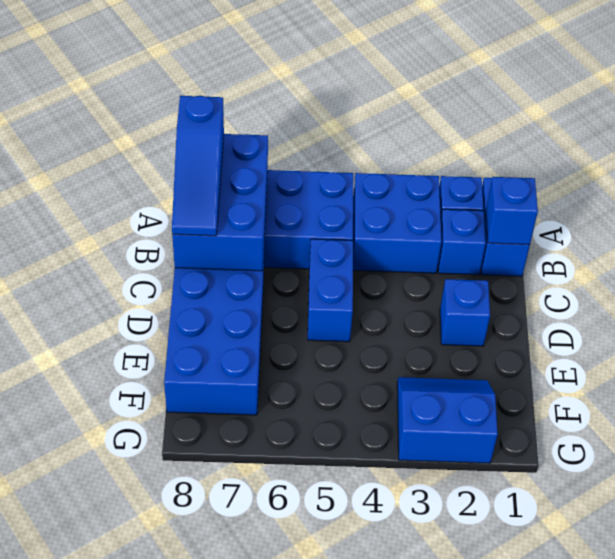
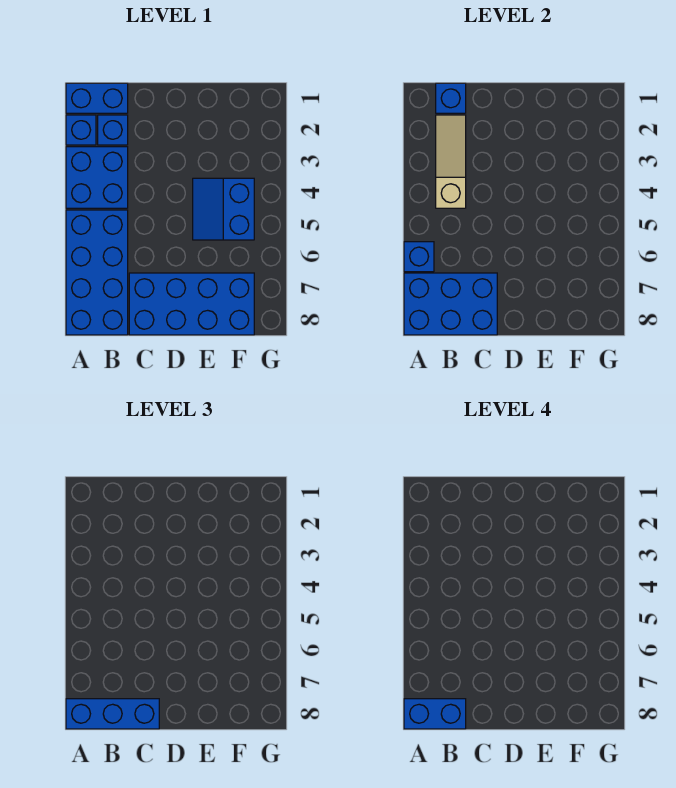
blue 1x3 slope [172,96,224,236] -> blue 1x3 brick [66,699,159,729]
none -> tan 1x3 slope [436,115,466,208]
blue 1x2 brick [308,239,353,342] -> blue 1x2 brick moved to [404,699,466,729]
blue 1x1 brick [440,279,490,346] -> blue 1x1 brick moved to [404,242,434,272]
blue 2x2 slope [397,377,498,463] -> blue 2x2 slope moved to [193,178,254,240]

